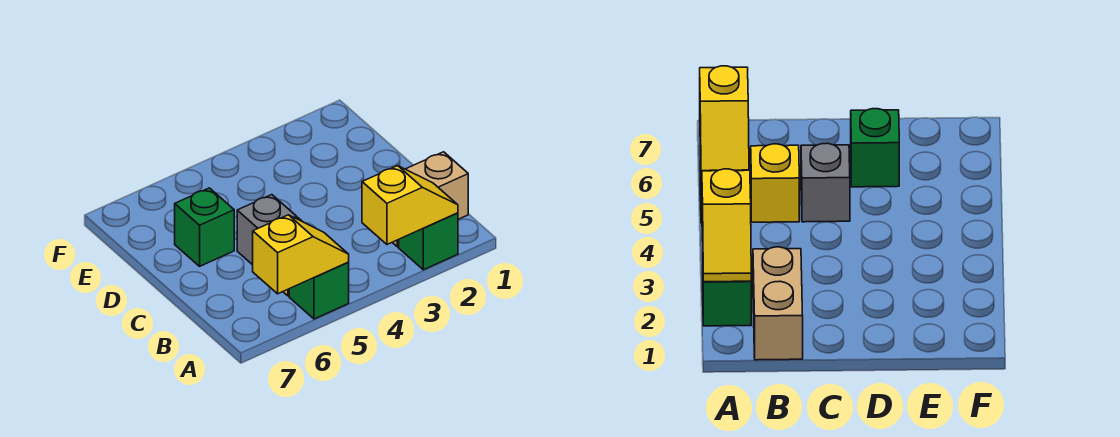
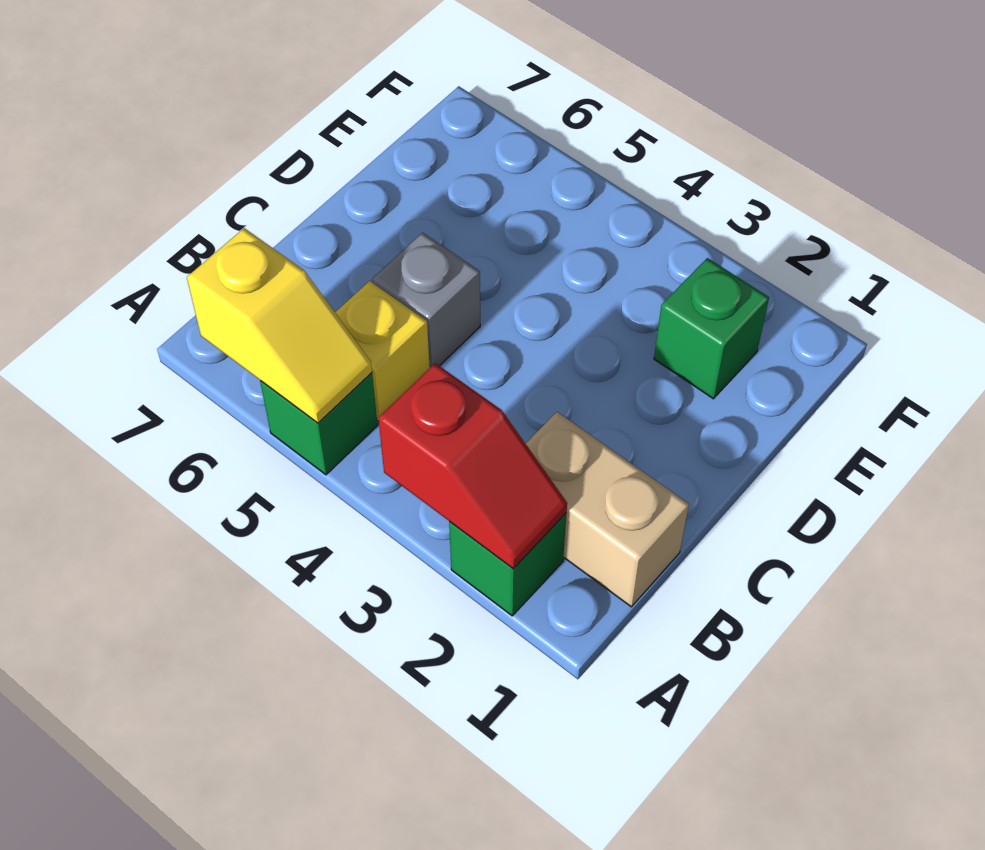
yellow 1x2 slope [362,166,458,244] -> red 1x2 slope [378,363,567,569]
green 1x1 brick [175,188,234,266] -> green 1x1 brick moved to [654,258,769,399]

